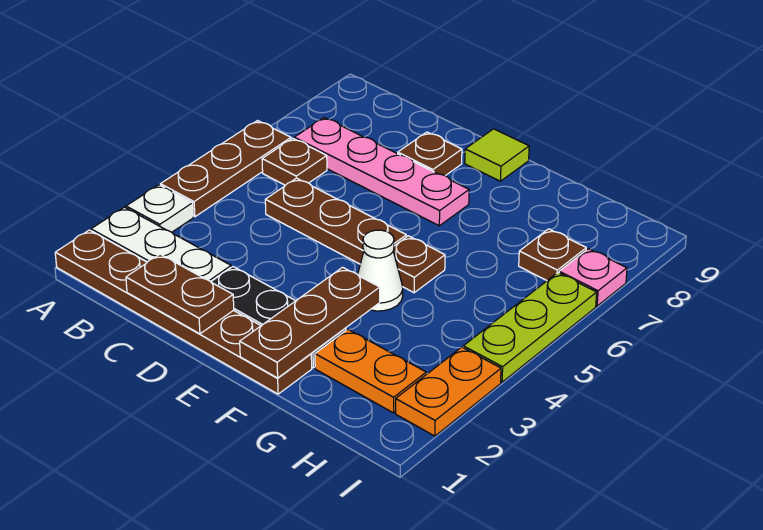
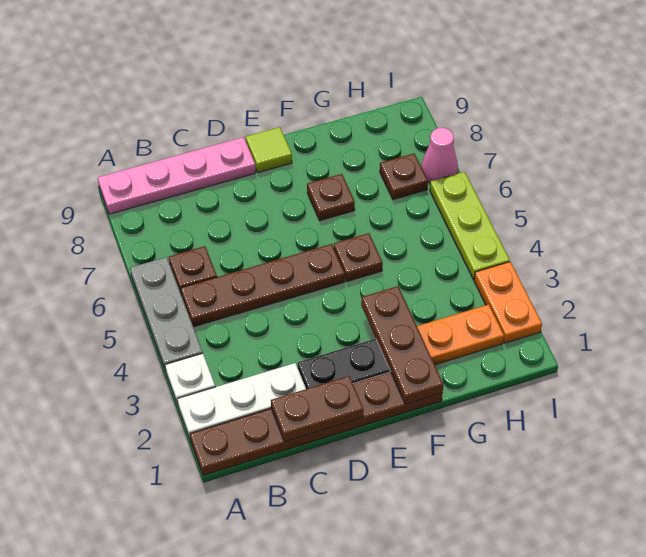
brown 1x3 plate [160,121,291,217] -> grey 1x3 plate [130,257,203,371]
pink 1x4 plate [294,118,469,226] -> pink 1x4 plate moved to [98,137,256,214]
brown 1x3 plate [265,178,406,264] -> brown 1x4 plate [181,244,345,327]
brown 1x1 plate [398,132,462,176] -> brown 1x1 plate moved to [307,174,355,220]
white 1x1 cone [358,230,403,311] -> none
pink 1x1 plate [559,249,627,306] -> pink 1x1 cone [421,128,458,183]

